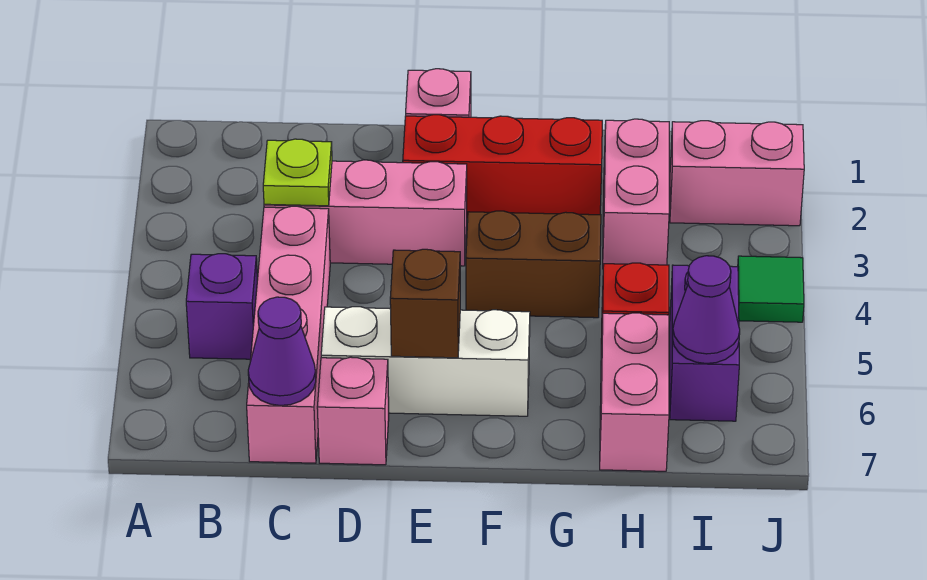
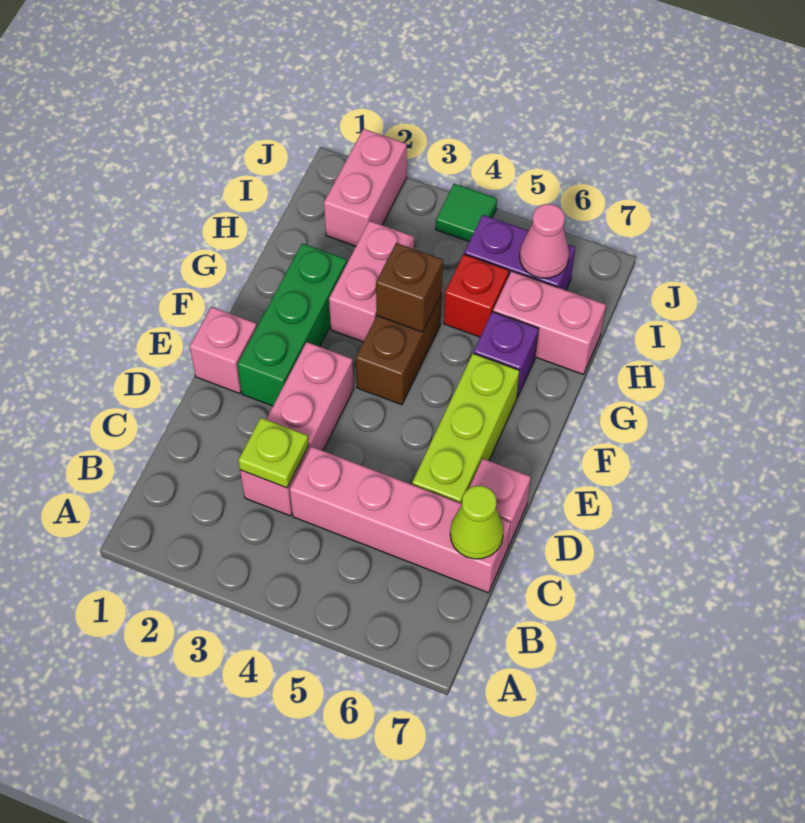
purple 1x1 brick [186,254,257,359] -> purple 1x1 brick moved to [474,312,539,398]
purple 1x1 cone [248,297,316,406] -> lime 1x1 cone [450,486,504,559]
white 1x3 brick [321,307,530,416] -> lime 1x3 brick [412,353,520,504]
red 1x3 brick [403,115,602,218] -> green 1x3 brick [237,243,347,406]
brown 1x1 brick [390,249,460,358] -> brown 1x1 brick moved to [376,243,443,332]
pink 1x2 brick [603,119,669,265] -> pink 1x2 brick turned to [329,221,414,342]
purple 1x1 cone [672,256,740,364] -> pink 1x1 cone [520,204,569,278]

